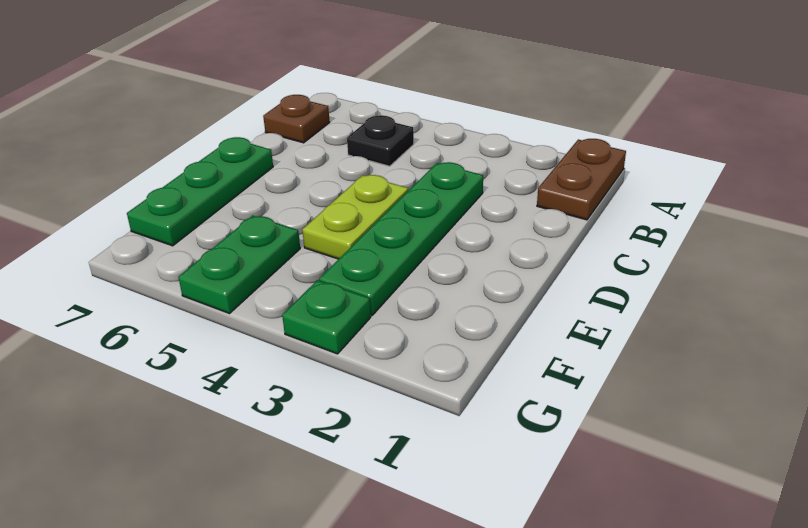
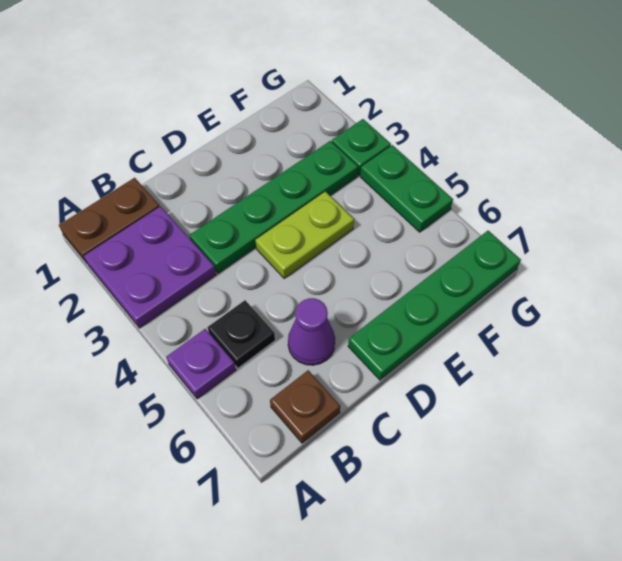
none -> purple 2x2 plate [84,206,216,328]
none -> purple 1x1 plate [166,329,236,399]
none -> purple 1x1 cone [288,298,335,365]
green 1x3 plate [127,137,273,246] -> green 1x4 plate [348,231,521,380]
green 1x2 plate [178,215,300,314] -> green 1x2 plate turned to [360,145,453,232]

